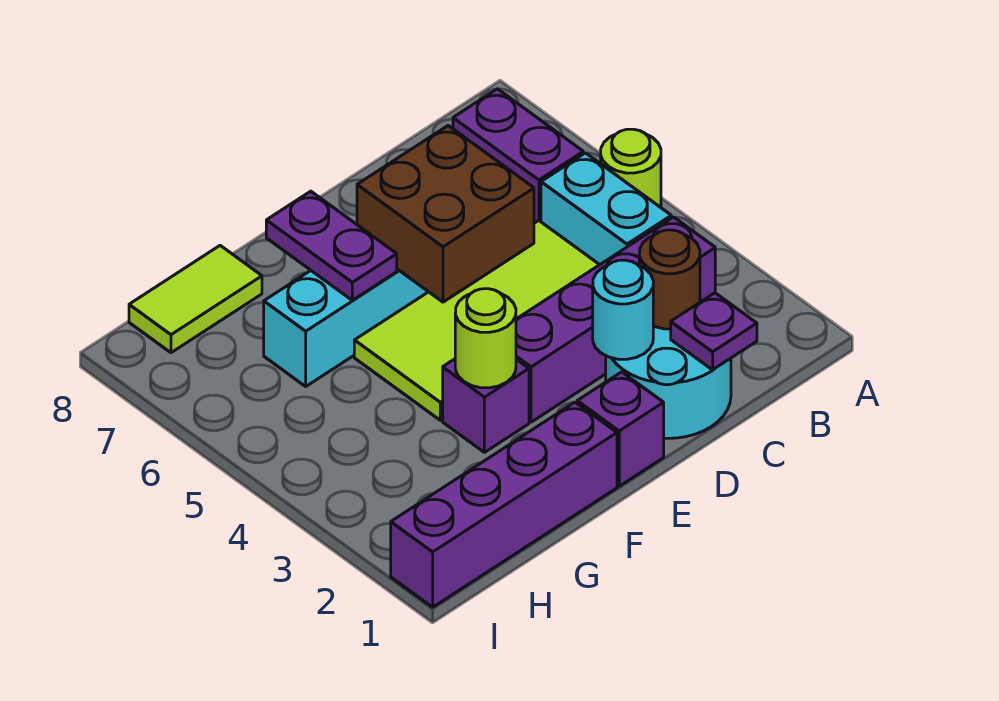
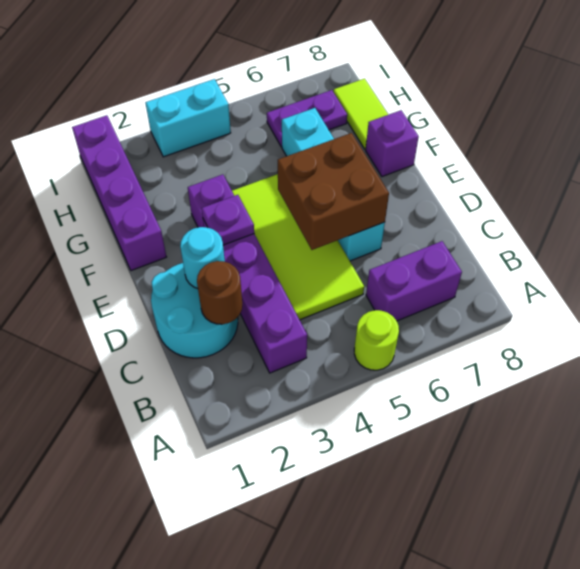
cyan 1x2 brick [541,153,671,265] -> cyan 1x2 brick moved to [145,79,231,157]
purple 1x1 plate [671,293,757,370] -> purple 1x1 plate moved to [201,195,254,245]
purple 1x1 brick [577,372,664,486] -> purple 1x1 brick moved to [366,110,419,177]
lime 1x1 round brick [455,289,516,388] -> none
purple 1x2 plate [266,191,397,300] -> purple 1x2 plate moved to [267,90,347,147]

